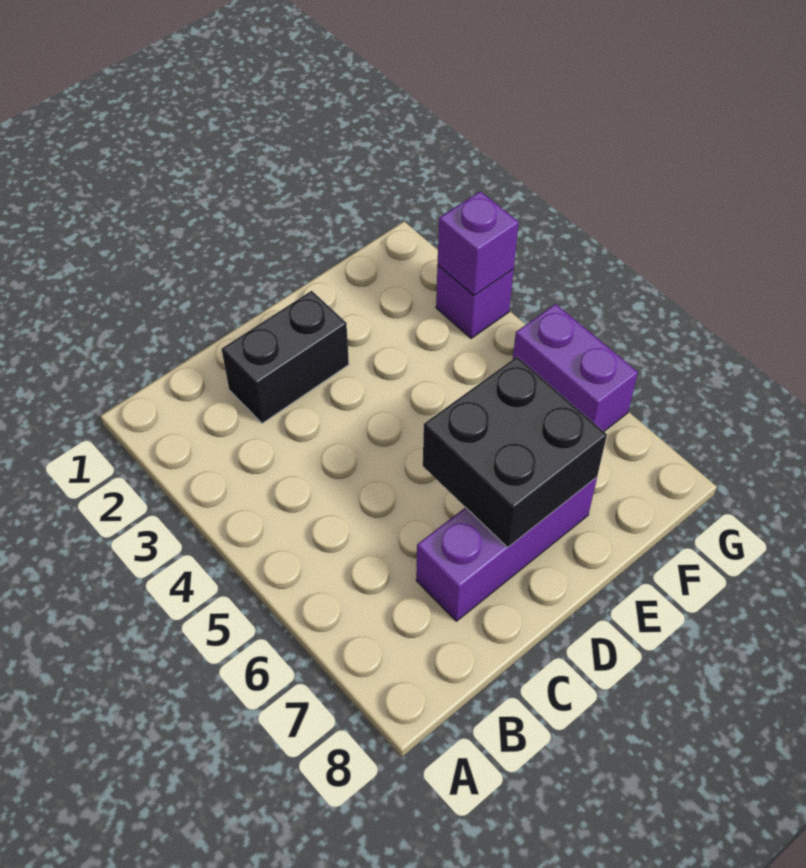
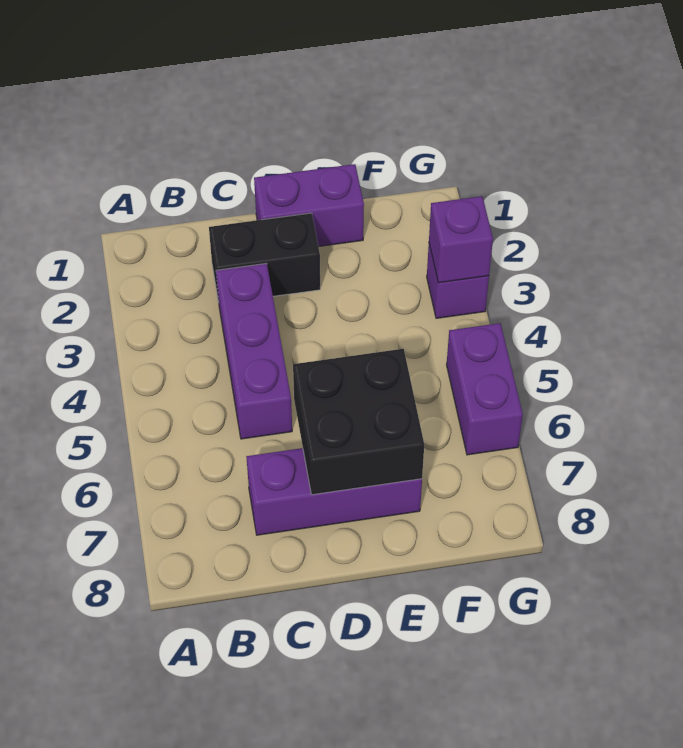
none -> purple 1x3 brick [216,263,292,439]
none -> purple 1x2 brick [254,164,364,247]

